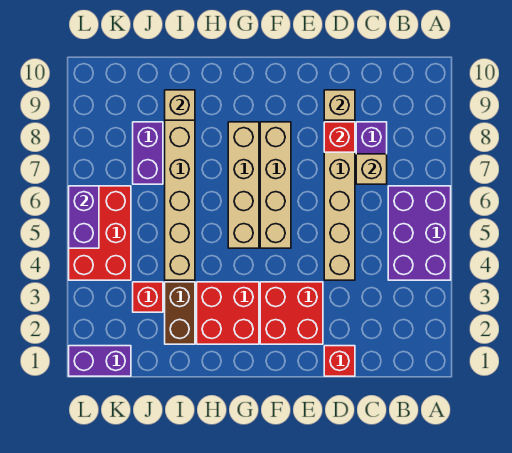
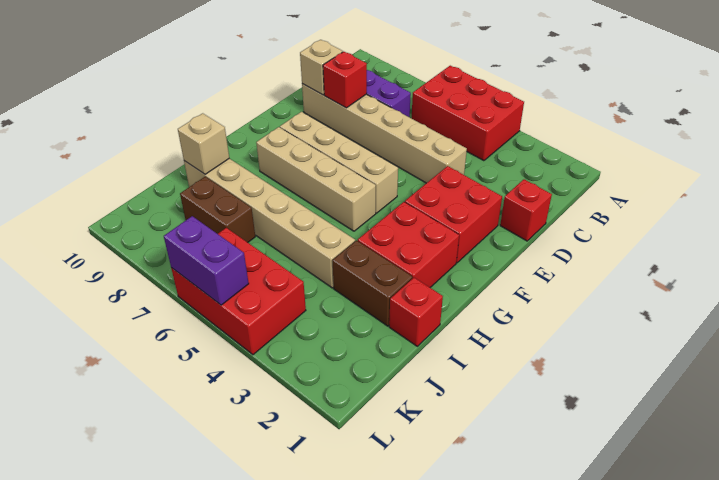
purple 2x3 brick [388,186,451,280] -> red 2x3 brick [412,66,524,161]
tan 1x1 brick [356,154,387,184] -> none
red 1x1 brick [133,282,163,312] -> red 1x1 brick moved to [389,278,443,346]
purple 1x2 brick [133,122,163,184] -> brown 1x2 brick [180,177,255,242]
purple 1x2 brick [69,346,131,376] -> none

